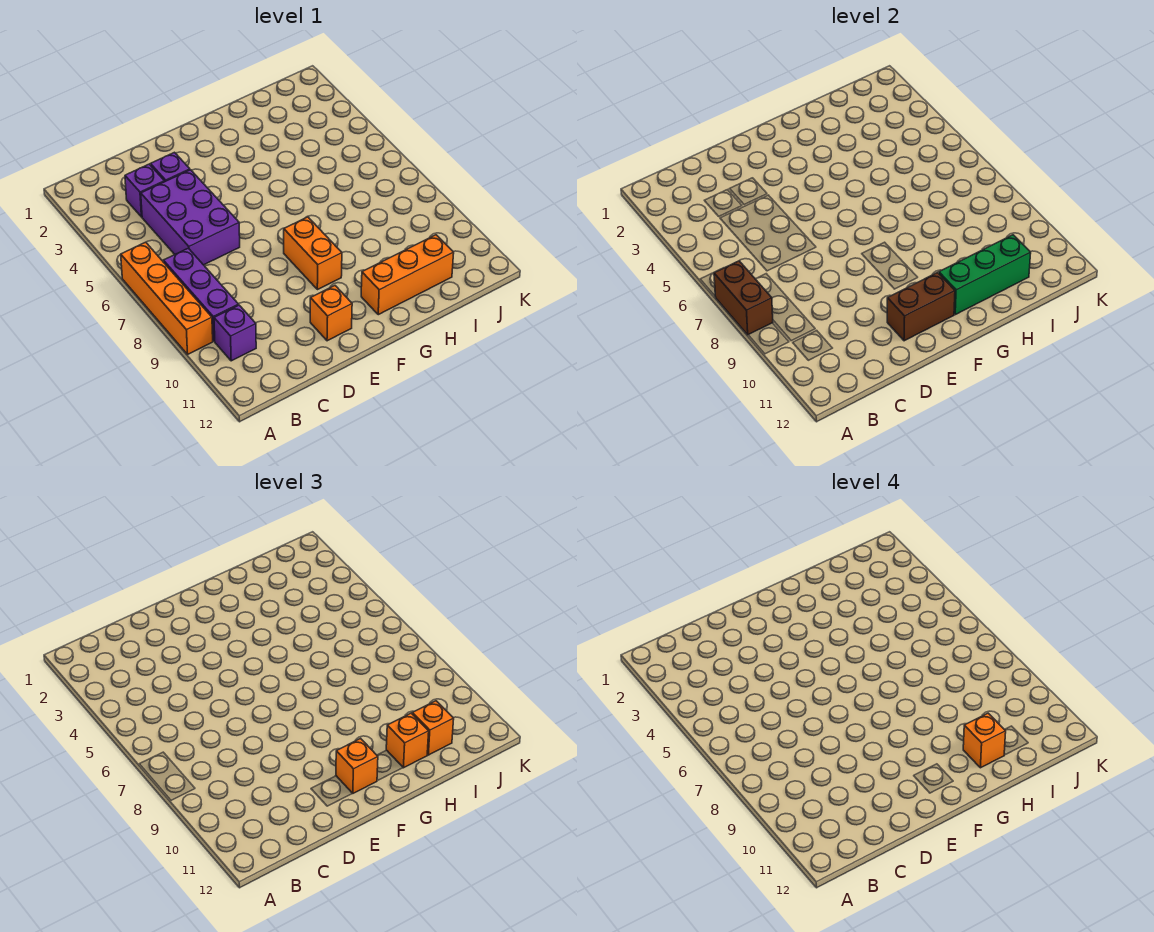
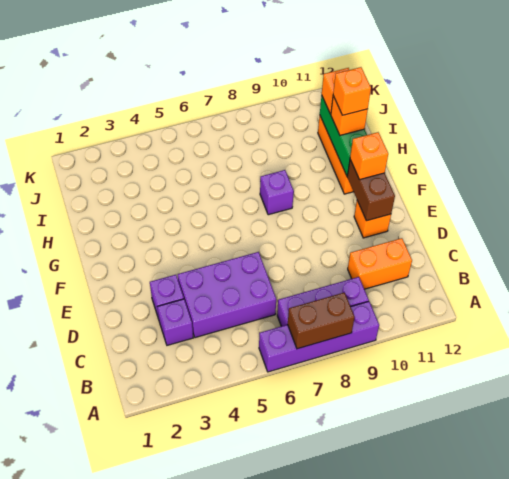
orange 1x4 brick [121,242,213,354] -> purple 1x4 brick [259,301,379,372]
purple 1x1 brick [214,305,256,361] -> purple 1x1 brick moved to [260,170,294,215]
orange 1x2 brick [284,217,342,290] -> orange 1x2 brick moved to [348,238,412,289]

